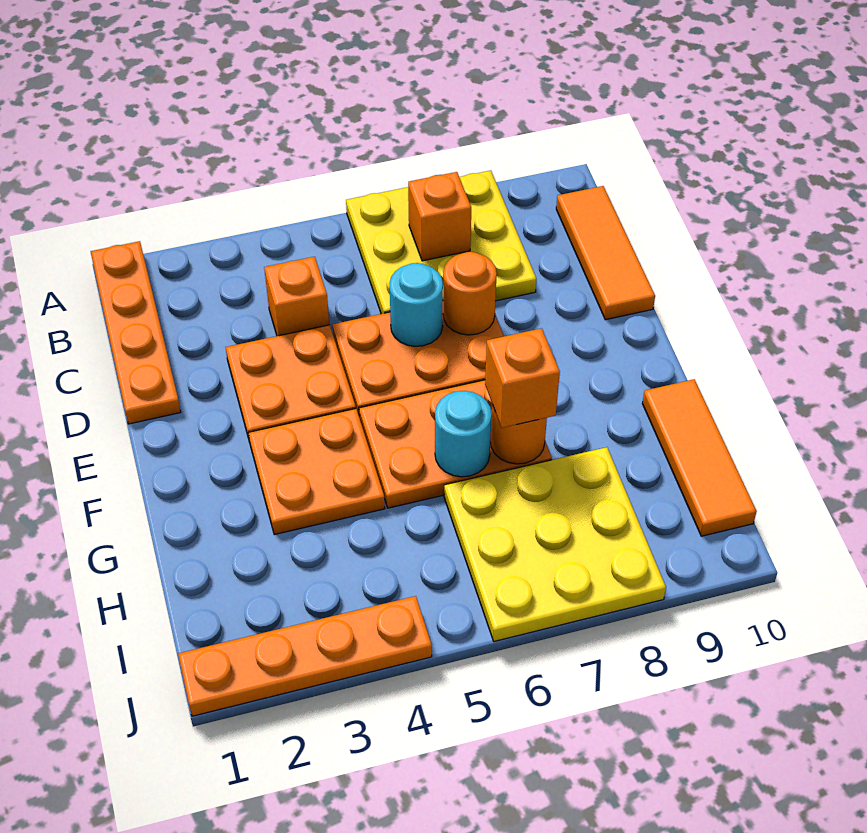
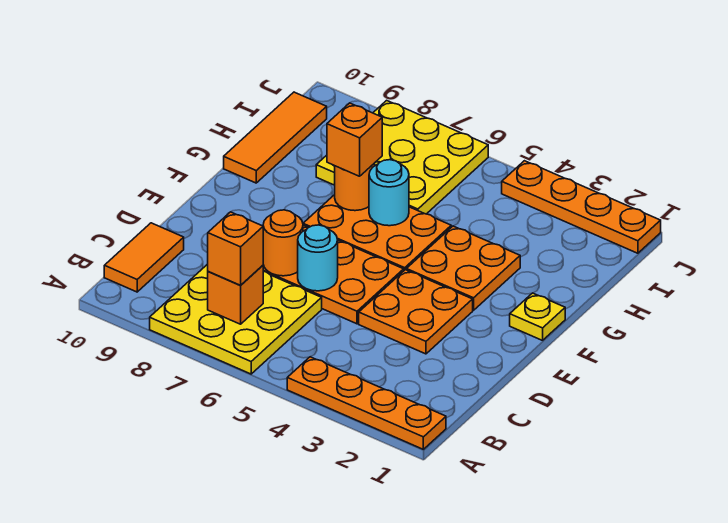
orange 1x4 plate [91,241,181,424] -> orange 1x4 plate turned to [287,357,446,449]
orange 1x3 tile [556,186,655,320] -> orange 1x2 tile [104,223,184,292]
orange 1x1 brick [264,257,329,336] -> orange 1x1 brick moved to [208,212,263,285]
none -> yellow 1x1 plate [510,293,565,340]

